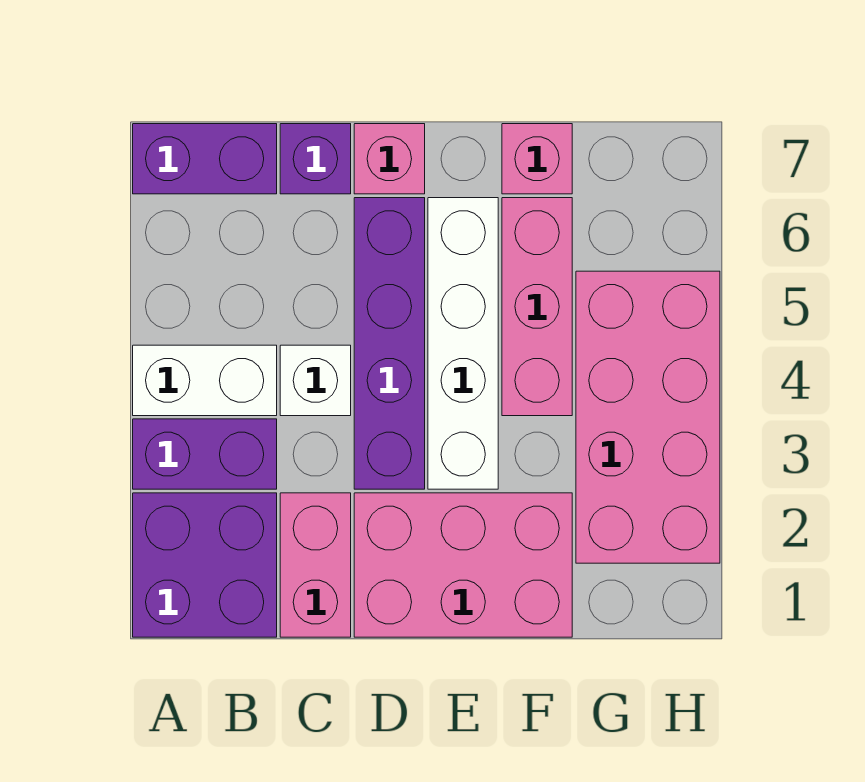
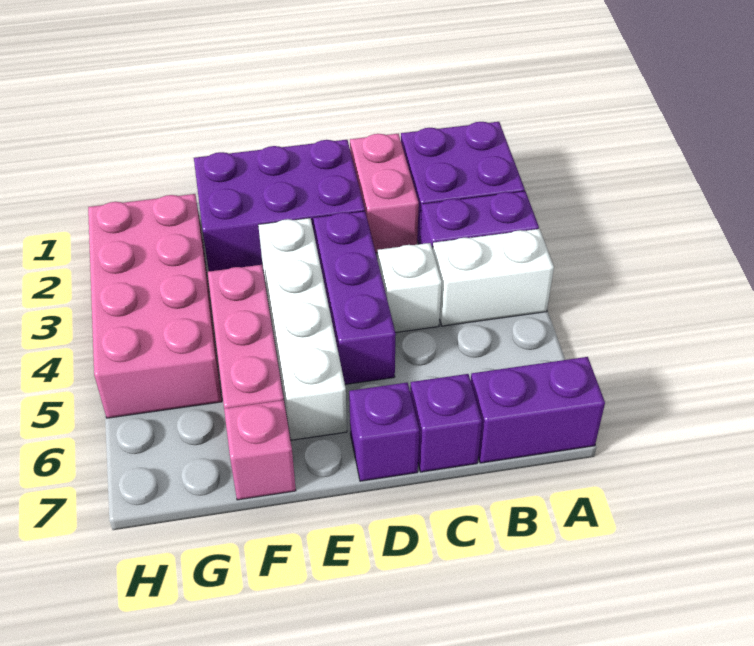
pink 2x3 brick [354,493,572,637] -> purple 2x3 brick [194,140,365,271]
purple 1x4 brick [354,198,425,489] -> purple 1x3 brick [313,211,396,384]
pink 1x1 brick [354,124,425,194] -> purple 1x1 brick [349,383,419,481]

